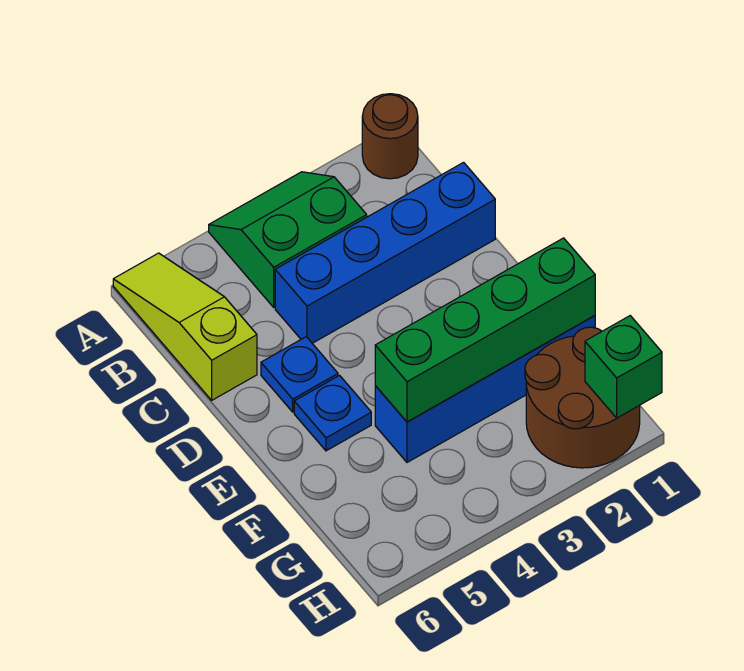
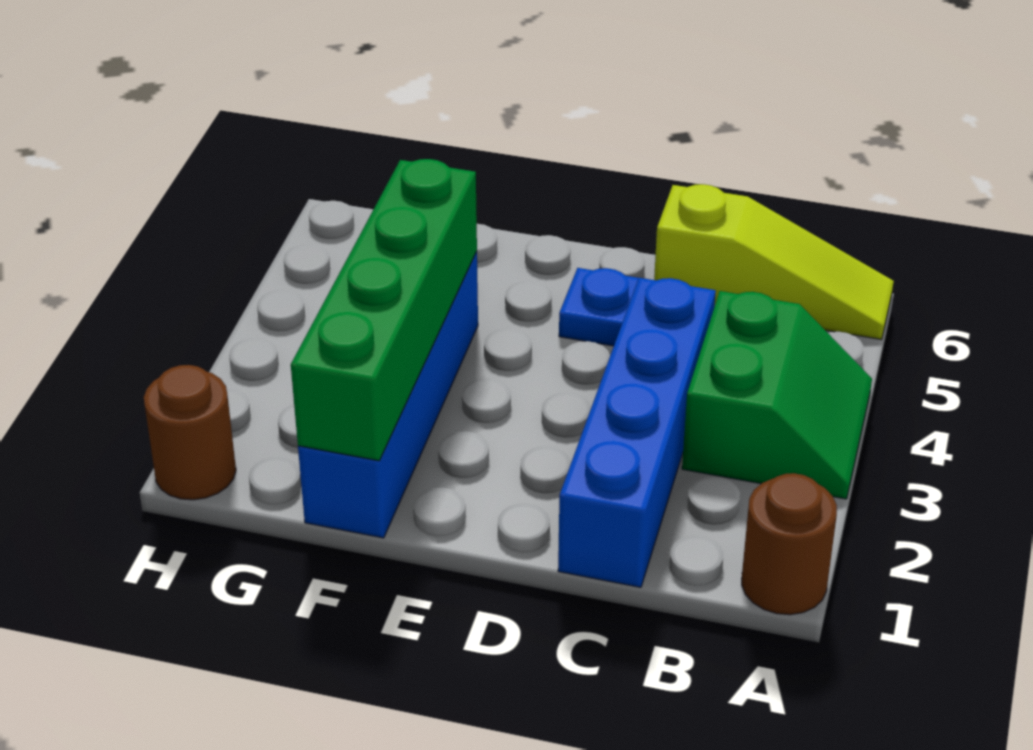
blue 1x1 plate [294,375,371,451] -> none
brown 2x2 round brick [525,327,640,468] -> brown 1x1 round brick [144,365,236,500]
green 1x1 brick [585,316,662,418] -> none

